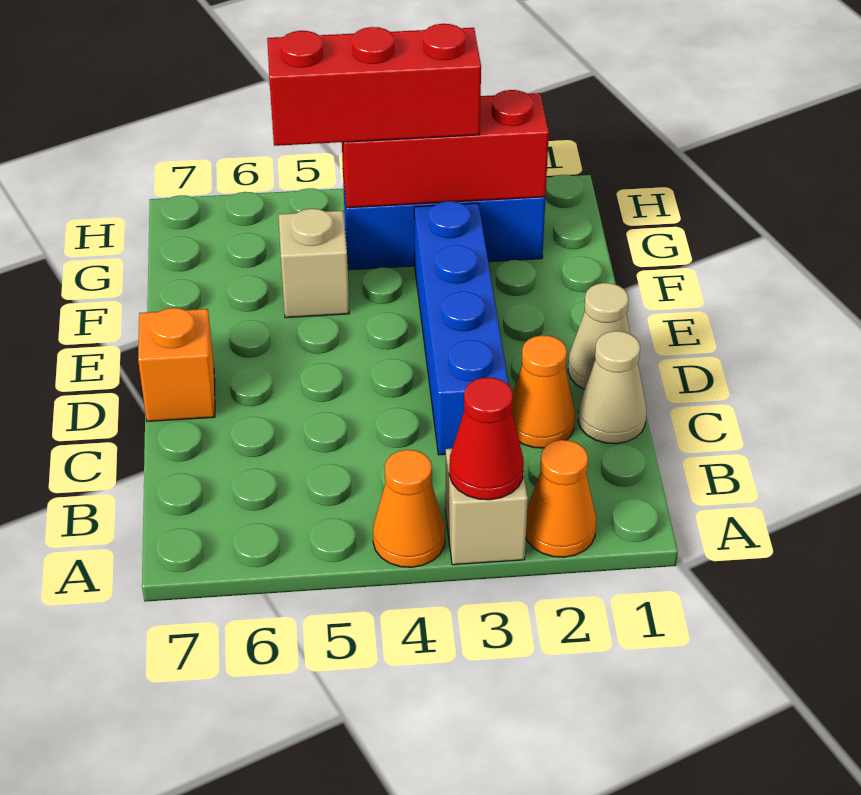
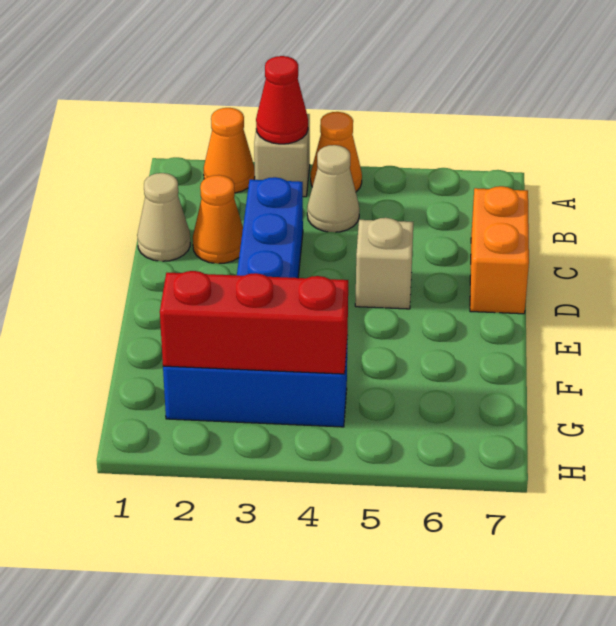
tan 1x1 cone [568,283,630,389] -> tan 1x1 cone moved to [307,145,359,232]
orange 1x1 brick [138,308,215,421] -> orange 1x2 brick [470,186,529,314]
tan 1x1 brick [279,209,349,318] -> tan 1x1 brick moved to [355,218,413,309]
red 1x3 brick [267,24,481,146] -> none

